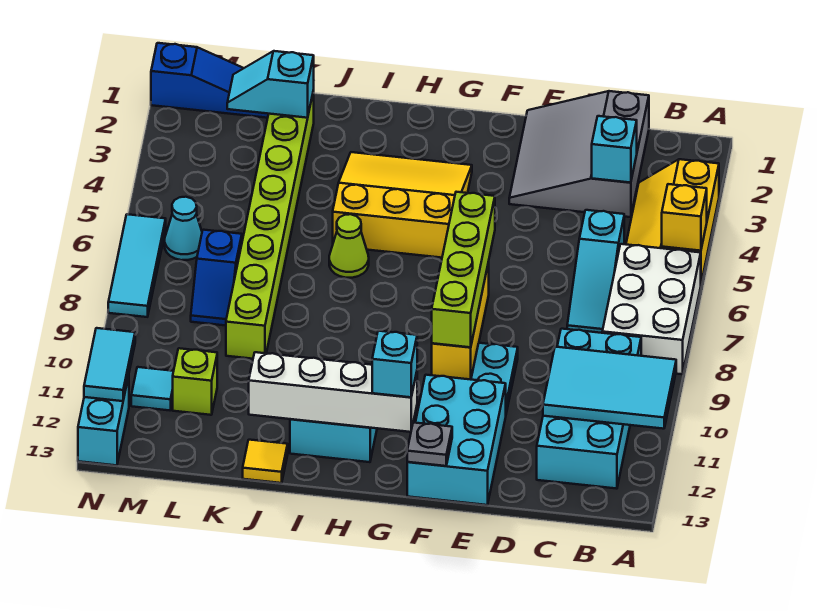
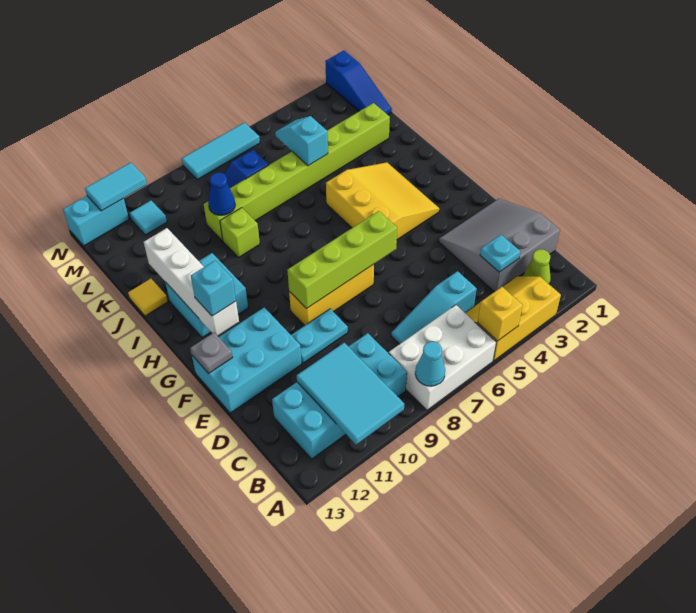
cyan 1x1 brick [592,116,637,183] -> cyan 1x1 plate [480,235,520,272]
lime 1x1 cone [329,214,369,278] -> lime 1x1 cone moved to [524,249,551,284]
cyan 1x2 slope [227,51,314,118] -> cyan 1x2 slope moved to [275,116,328,166]
none -> blue 1x1 cone [208,173,235,215]
lime 1x1 brick [173,348,217,415] -> lime 1x1 brick moved to [220,208,260,257]
cyan 1x1 cone [165,197,202,260] -> cyan 1x1 cone moved to [415,342,445,386]

